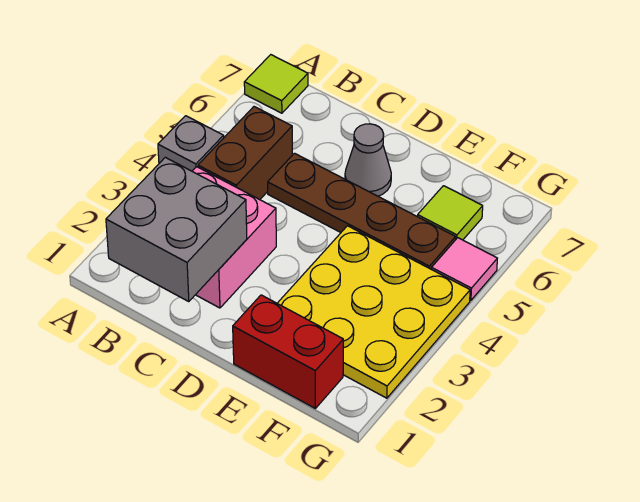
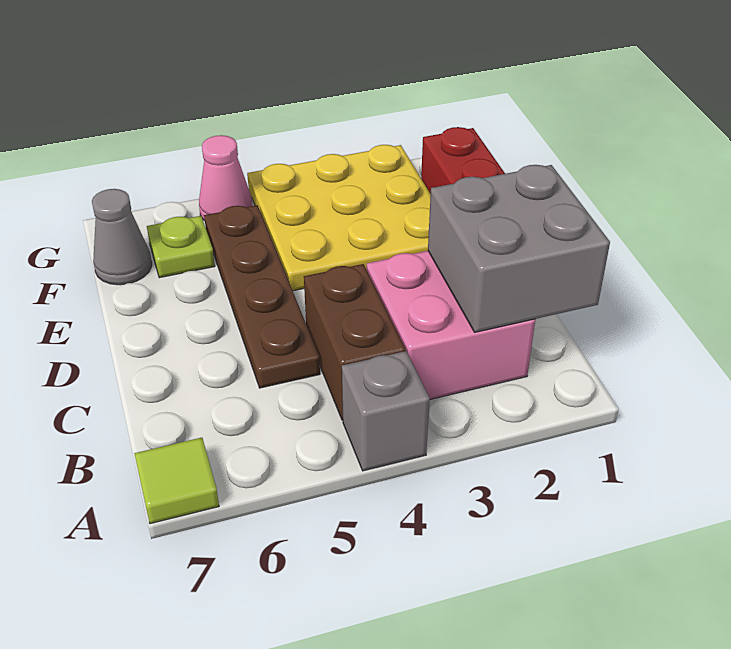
brown 1x2 brick [198,107,292,200] -> brown 1x2 brick turned to [304,264,405,420]
grey 1x1 cone [345,124,391,196] -> grey 1x1 cone moved to [92,189,152,285]
lime 1x1 tile [417,186,483,240] -> lime 1x1 plate [147,216,215,278]
pink 1x1 tile [431,238,497,300] -> pink 1x1 cone [199,135,252,221]

